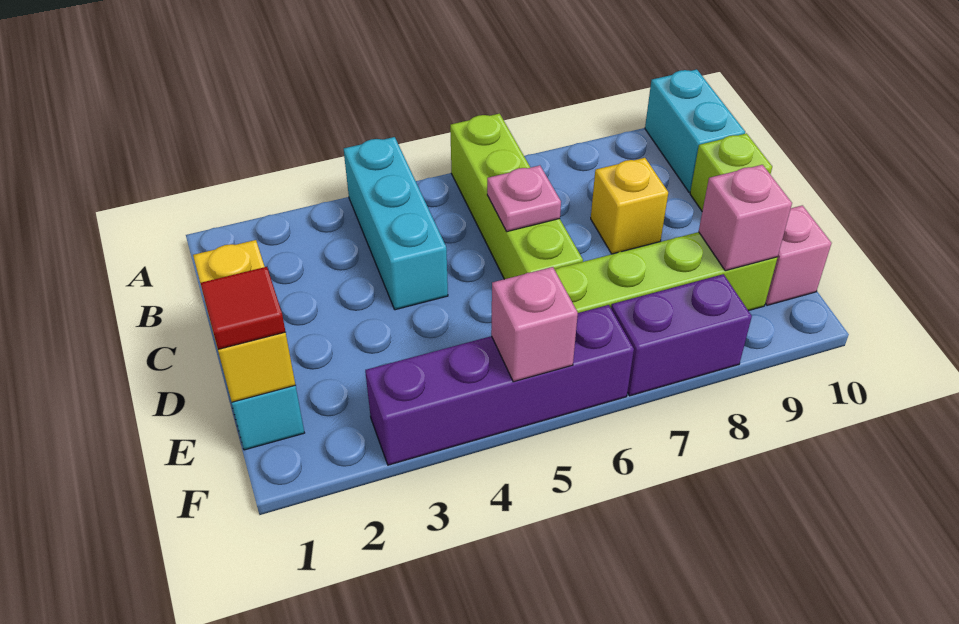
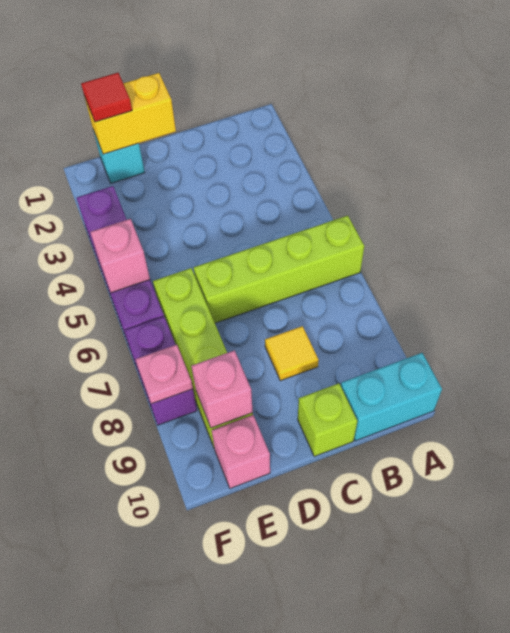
cyan 1x3 brick [344,137,448,310] -> none
pink 1x1 plate [487,165,561,232] -> pink 1x1 plate moved to [136,345,193,404]
yellow 1x1 brick [591,158,668,254] -> yellow 1x1 tile [265,326,319,381]

